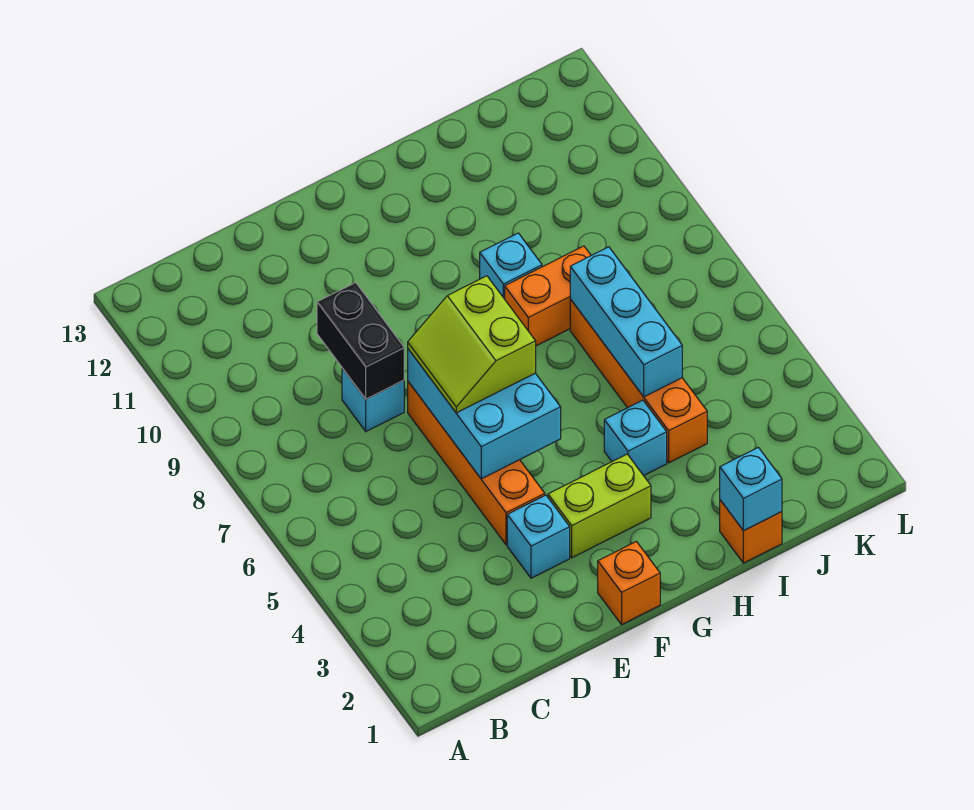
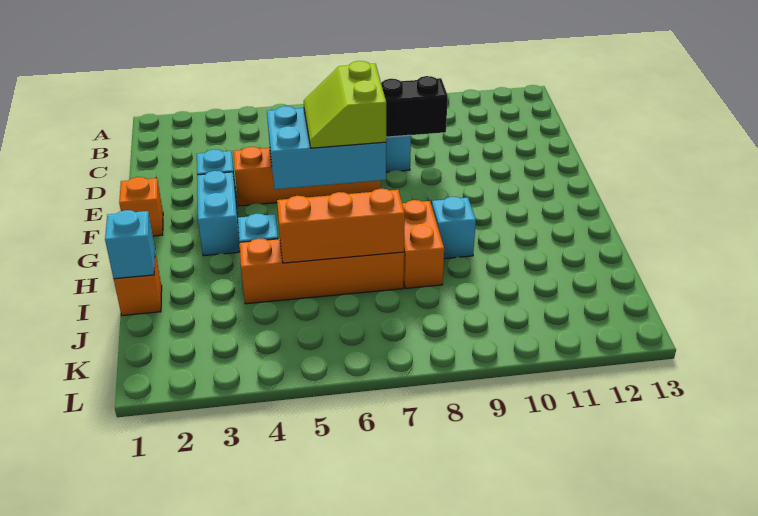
lime 2x2 slope [408,276,536,413] -> lime 2x2 slope turned to [304,61,386,148]
lime 1x2 brick [548,454,651,558] -> cyan 1x2 brick [197,171,240,256]
cyan 1x3 brick [570,247,682,397] -> orange 1x3 brick [277,189,405,263]

